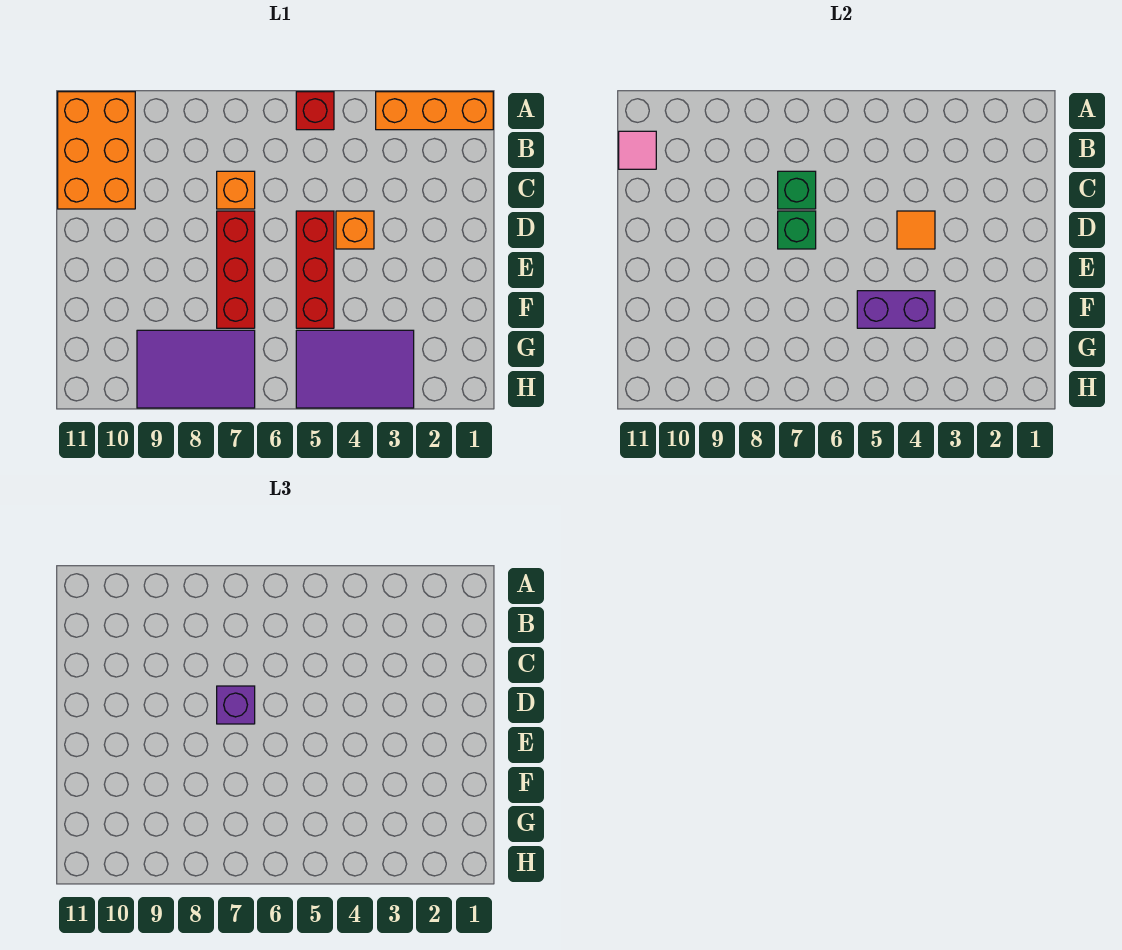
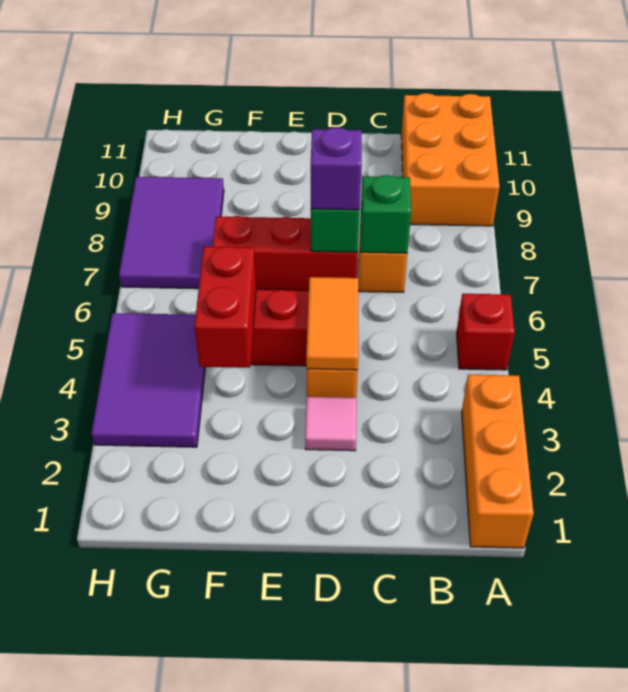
orange 2x3 brick [58,92,135,209] -> orange 2x3 brick turned to [401,93,499,226]
pink 1x1 tile [619,131,656,169] -> pink 1x1 tile moved to [305,397,356,451]
orange 1x1 tile [897,211,935,249] -> orange 1x2 tile [306,277,358,370]
purple 1x2 brick [857,291,935,328] -> red 1x2 brick [194,246,256,368]

